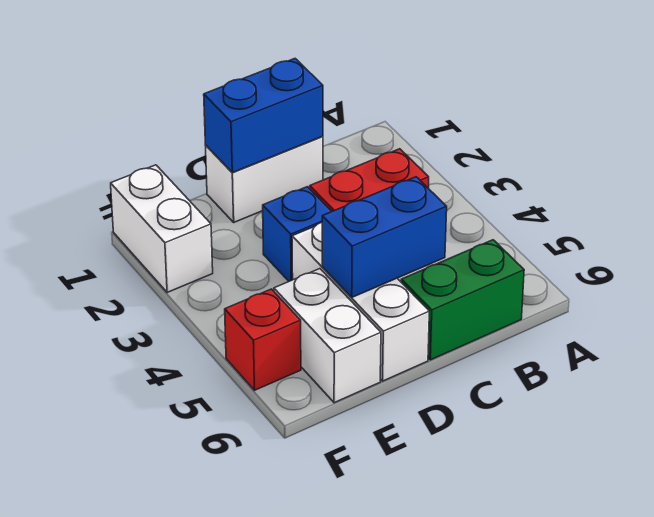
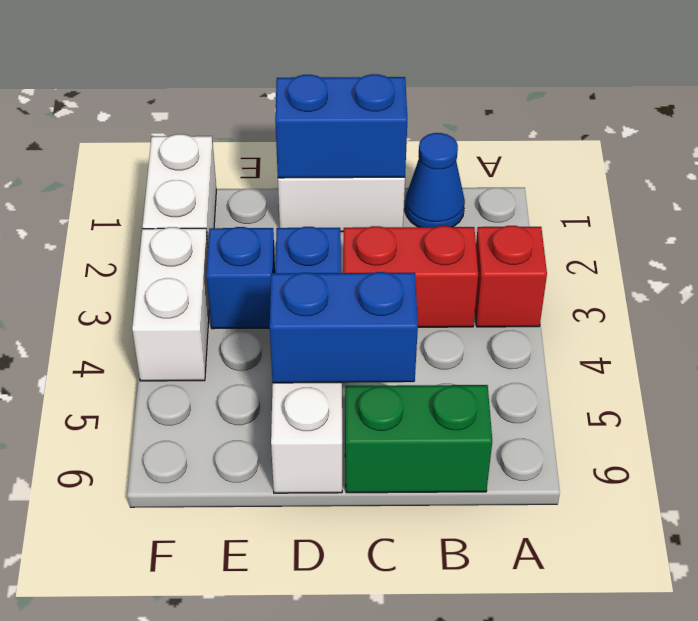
none -> blue 1x1 cone [405,133,465,227]
none -> blue 1x1 brick [206,227,275,329]
white 1x2 brick [274,269,381,403] -> white 1x2 brick moved to [132,227,209,381]
red 1x1 brick [225,289,301,390] -> red 1x1 brick moved to [475,226,547,327]

